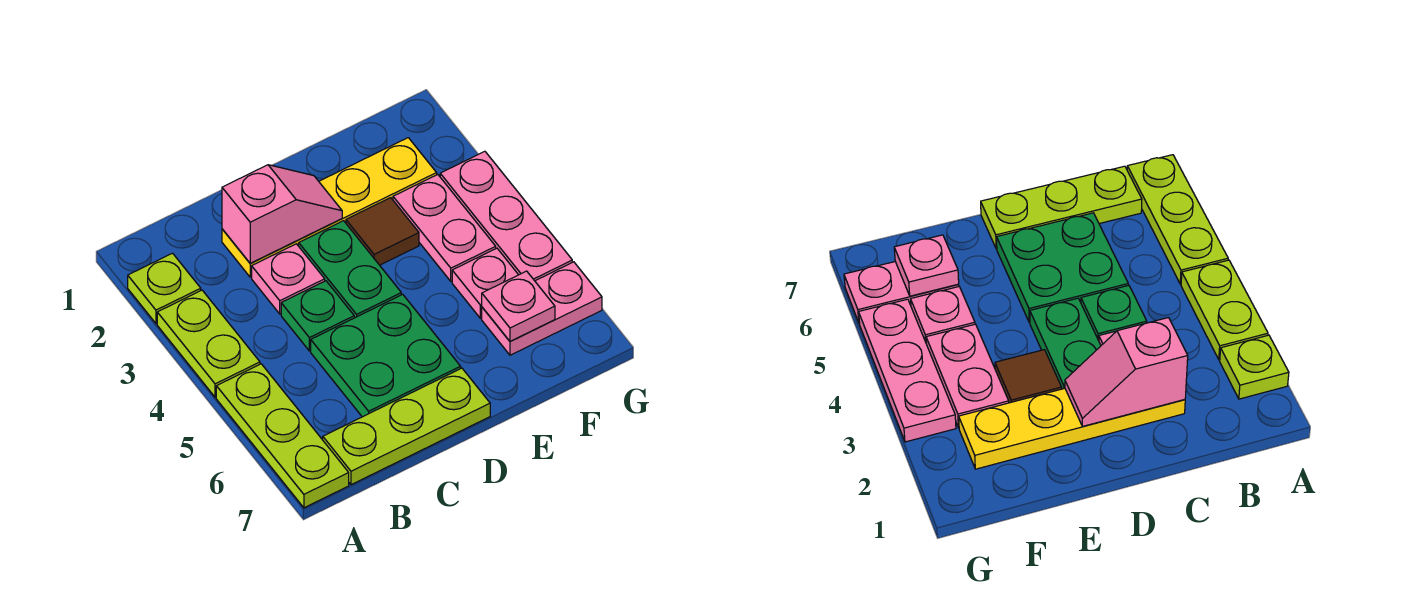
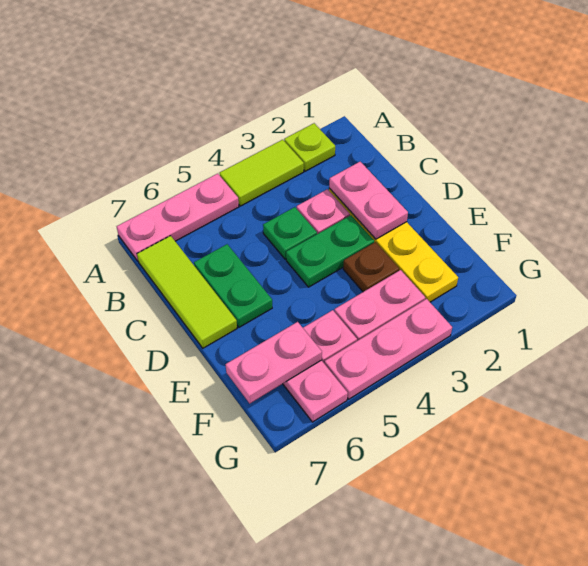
lime 1x2 plate [157,290,260,397] -> lime 1x2 tile [220,140,304,206]
lime 1x3 plate [216,364,349,508] -> pink 1x3 plate [117,174,239,261]
lime 1x3 plate [323,368,490,485] -> lime 1x3 tile [137,236,237,348]
pink 1x2 slope [222,165,342,263] -> pink 1x2 plate [329,162,408,239]
green 2x2 plate [311,294,461,417] -> green 1x2 plate [194,244,272,327]
brown 1x1 tile [346,198,419,265] -> brown 1x1 plate [343,242,399,292]
pink 1x1 plate [482,271,555,342] -> pink 1x2 plate [226,322,322,403]

